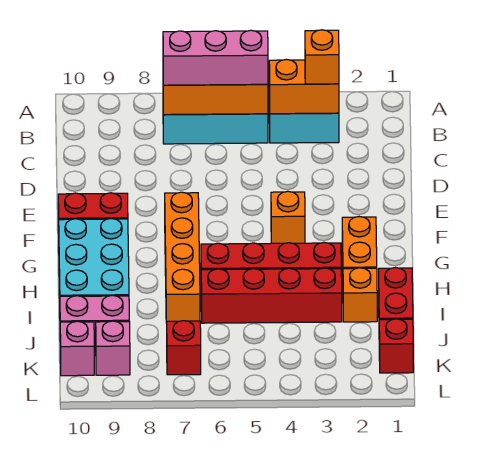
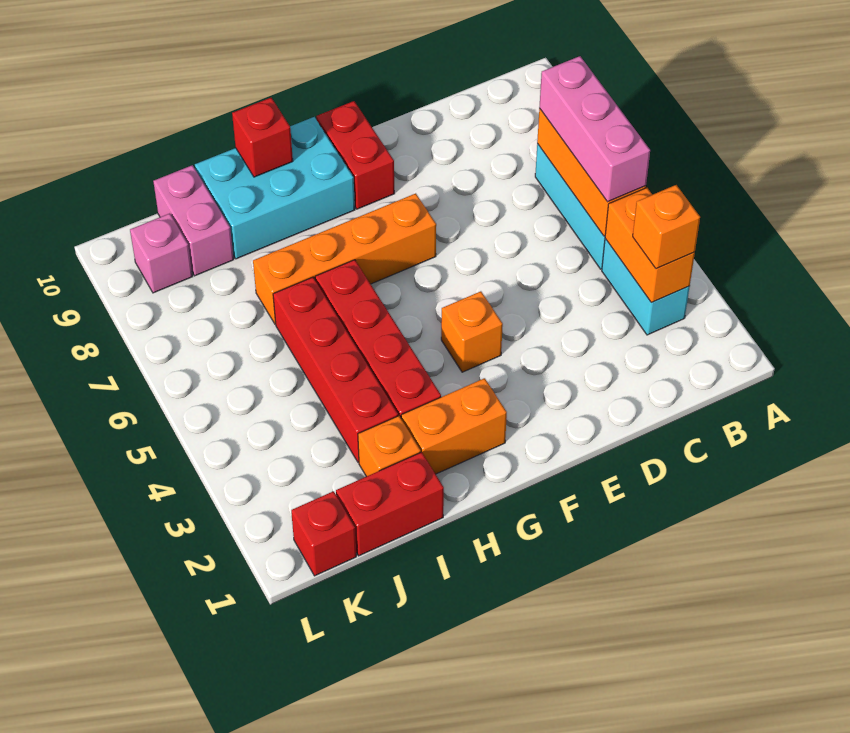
red 1x1 brick [167,321,201,375] -> red 1x1 brick moved to [232,98,293,177]
pink 1x1 brick [60,321,94,376] -> none

